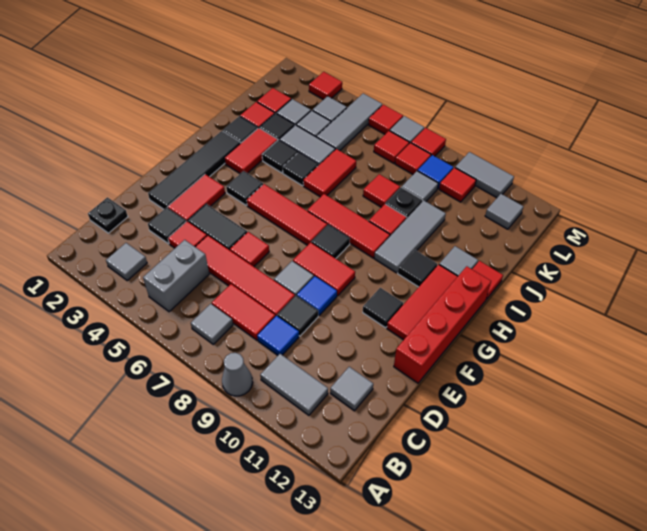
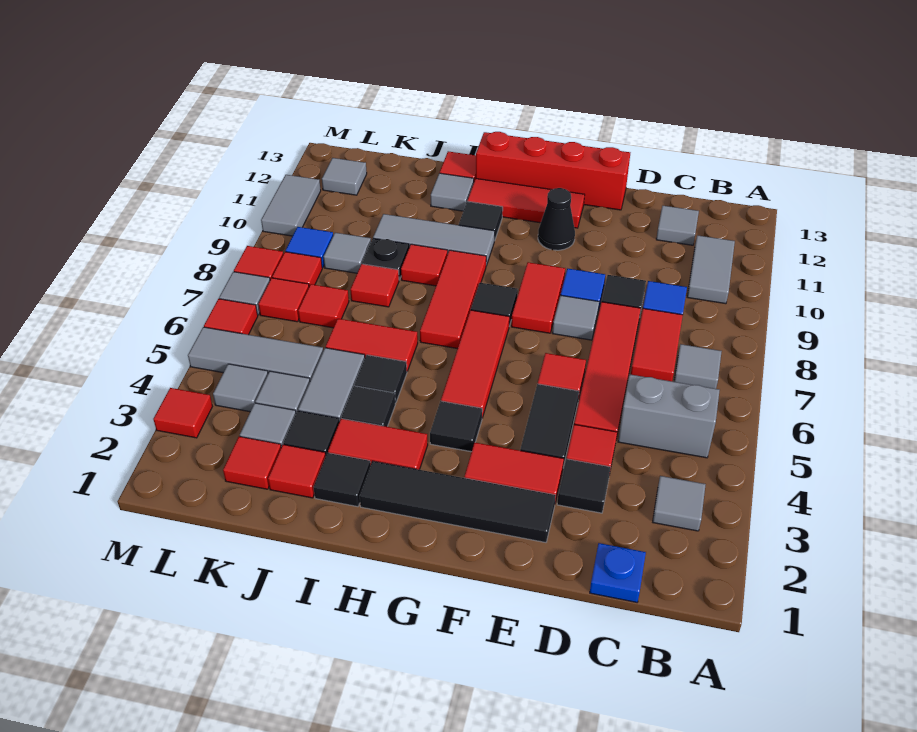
grey 1x1 cone [222,353,253,396] -> none
black 1x1 plate [88,197,128,233] -> blue 1x1 plate [590,543,646,602]
black 1x1 tile [363,288,403,328] -> black 1x1 cone [538,188,575,250]
red 1x1 tile [439,168,476,202] -> red 1x1 tile moved to [298,284,349,328]

